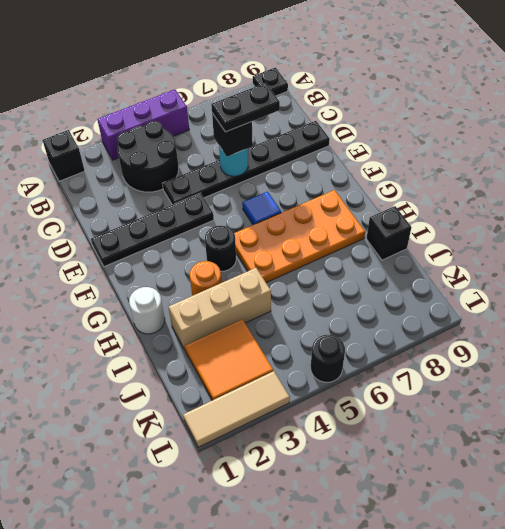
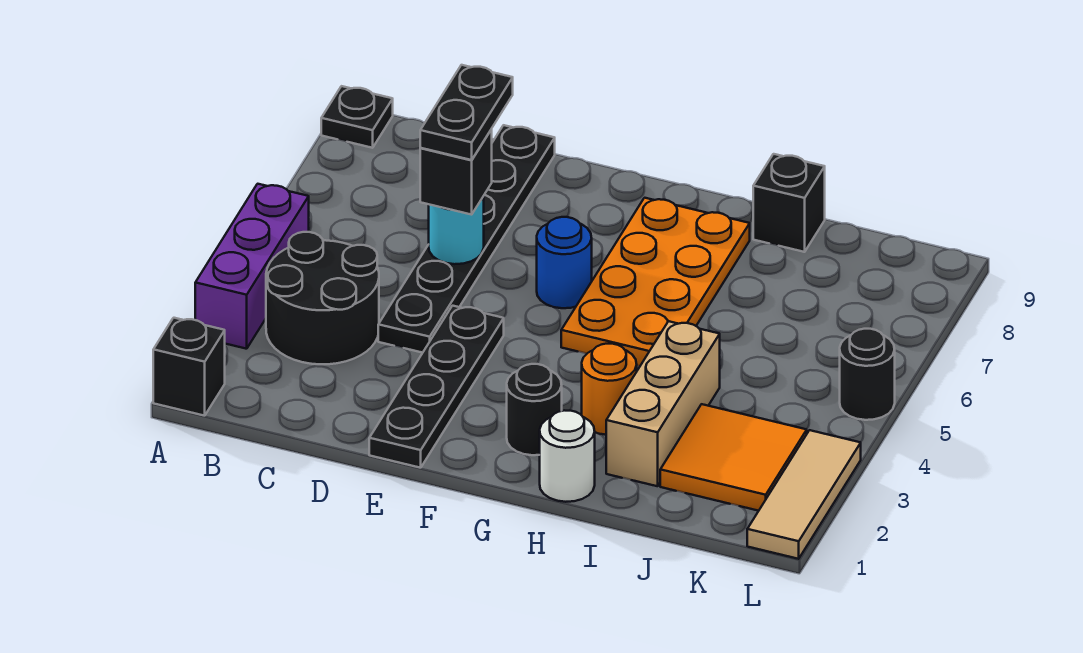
blue 1x1 tile [242,192,281,225] -> blue 1x1 round brick [537,217,592,308]
black 1x1 round brick [205,226,236,271] -> black 1x1 round brick moved to [507,364,562,455]

